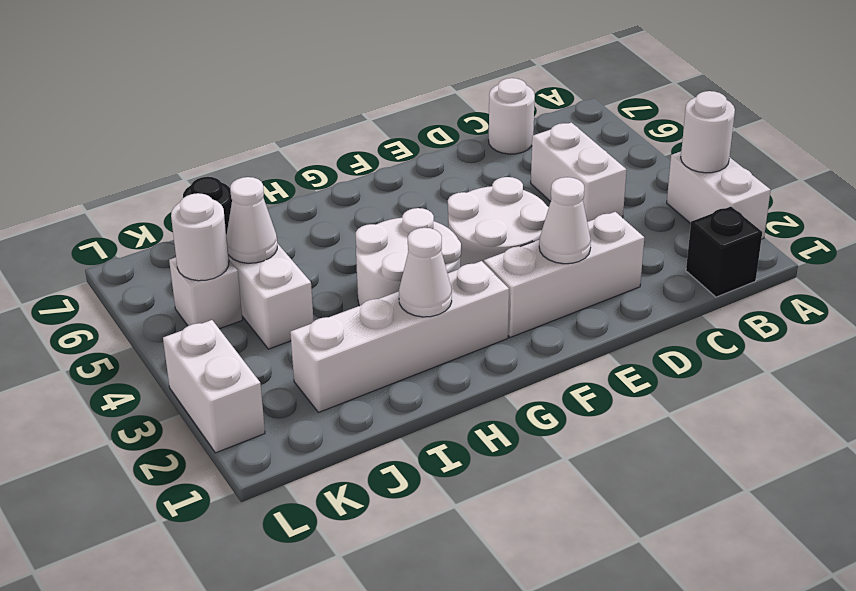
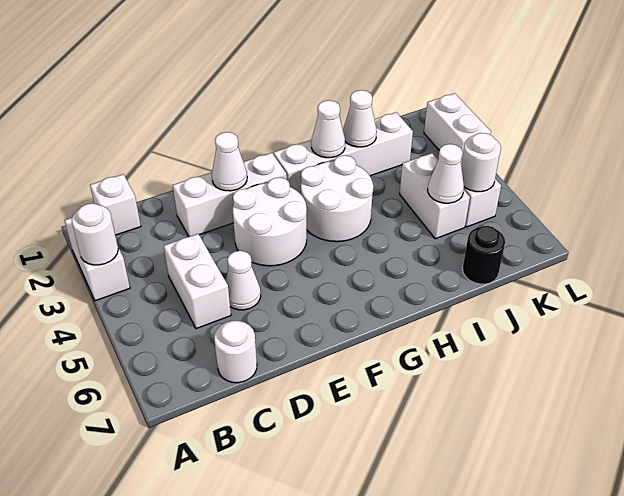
black 1x1 brick [686,207,762,297] -> white 1x1 brick [90,174,141,235]
none -> white 1x1 cone [226,251,261,310]
none -> white 1x1 cone [343,90,377,147]

